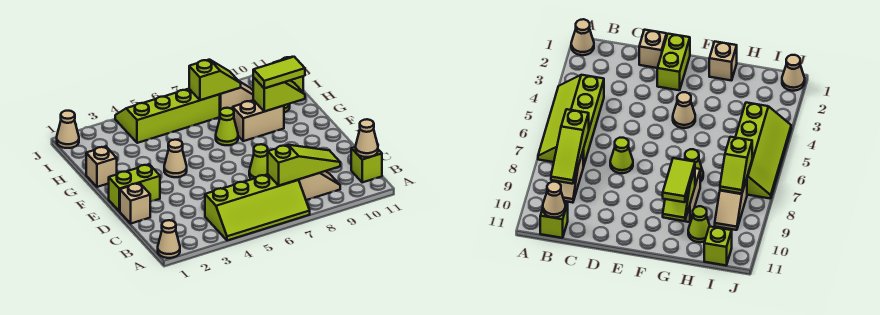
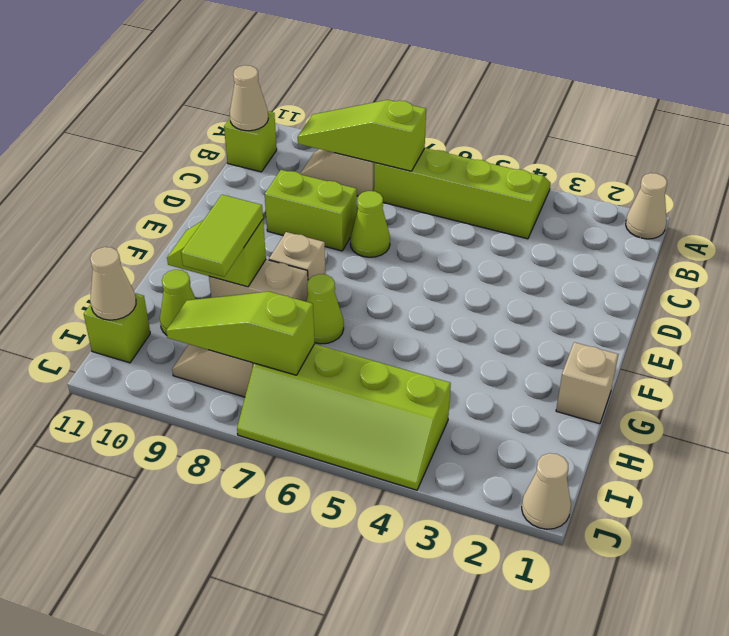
tan 1x1 brick [120,183,150,223] -> tan 1x1 brick moved to [269,232,326,280]
lime 1x2 brick [109,164,160,211] -> lime 1x2 brick moved to [265,170,357,251]
tan 1x1 cone [164,140,187,177] -> tan 1x1 cone moved to [90,247,136,320]
lime 1x2 tile [253,57,305,88] -> lime 1x2 tile turned to [181,195,263,277]
lime 1x2 slope [189,60,241,100] -> lime 1x3 slope [166,292,314,375]

